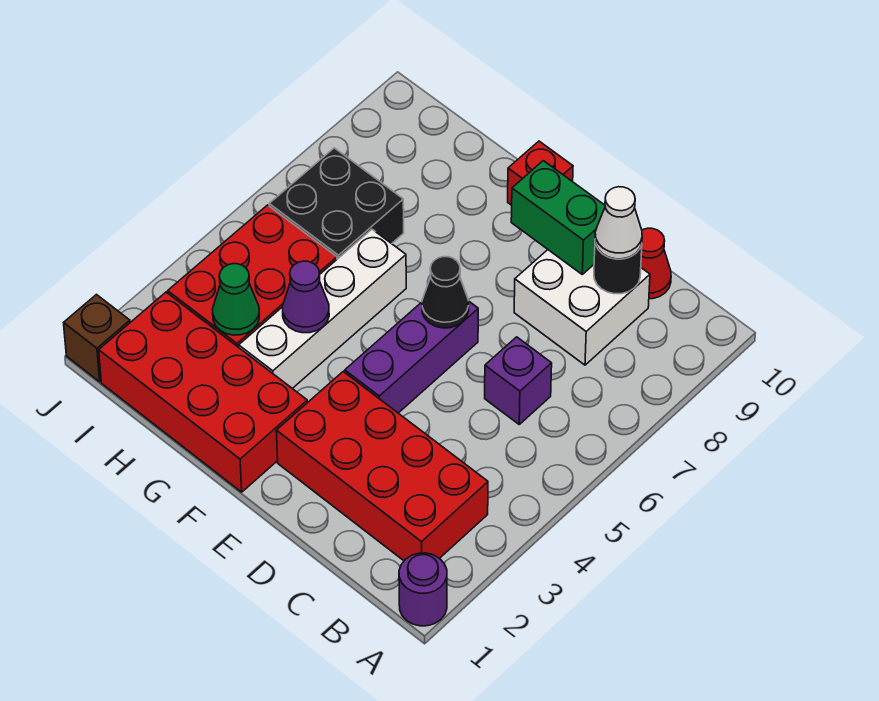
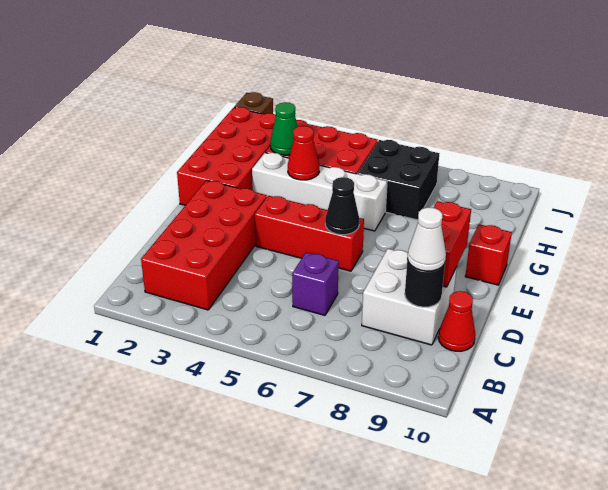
purple 1x1 round brick [399,553,447,626] -> none
green 1x2 brick [511,161,605,274] -> red 1x2 brick [434,201,471,287]
purple 1x3 brick [345,301,478,413] -> red 1x3 brick [255,196,364,271]
purple 1x1 cone [282,261,329,333] -> red 1x1 cone [288,126,319,180]

